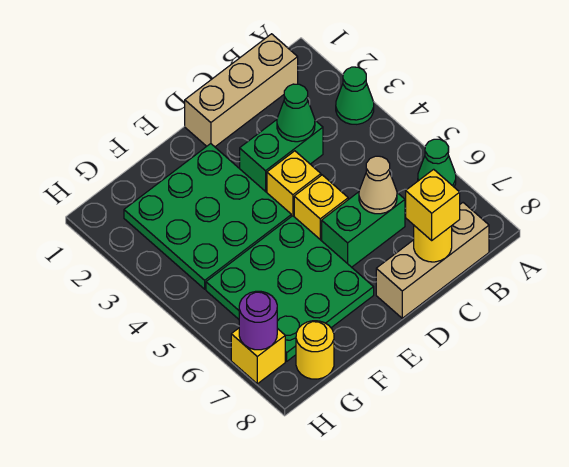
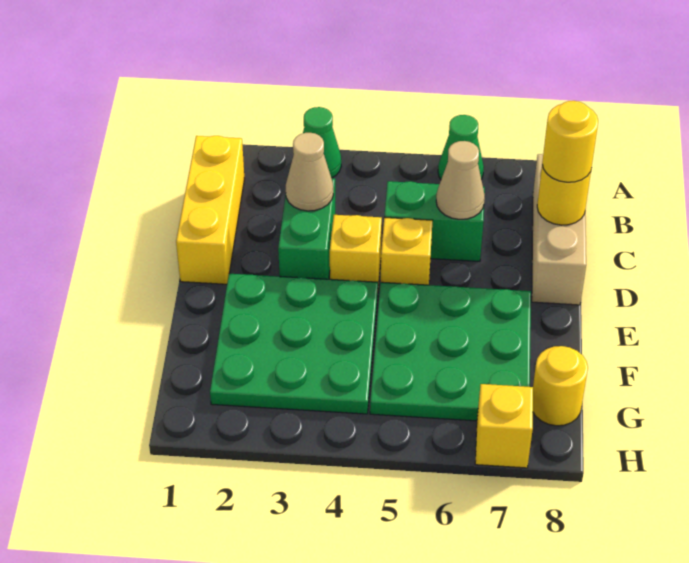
tan 1x3 brick [185,34,298,147] -> yellow 1x3 brick [176,136,244,284]
green 1x1 cone [277,84,315,142] -> tan 1x1 cone [286,133,333,211]
green 1x2 brick [322,192,405,267] -> green 1x2 brick turned to [384,181,485,261]
yellow 1x1 brick [406,169,460,240] -> yellow 1x1 round brick [542,101,598,182]
purple 1x1 round brick [239,291,277,350] -> none

